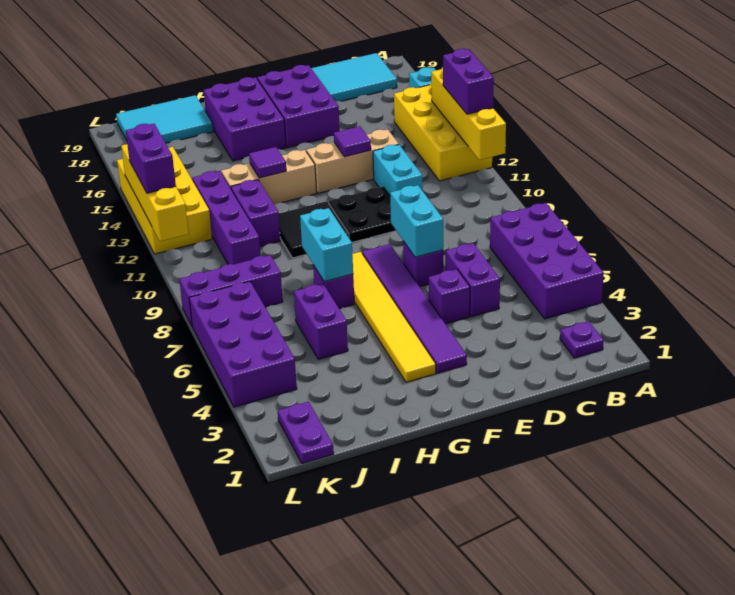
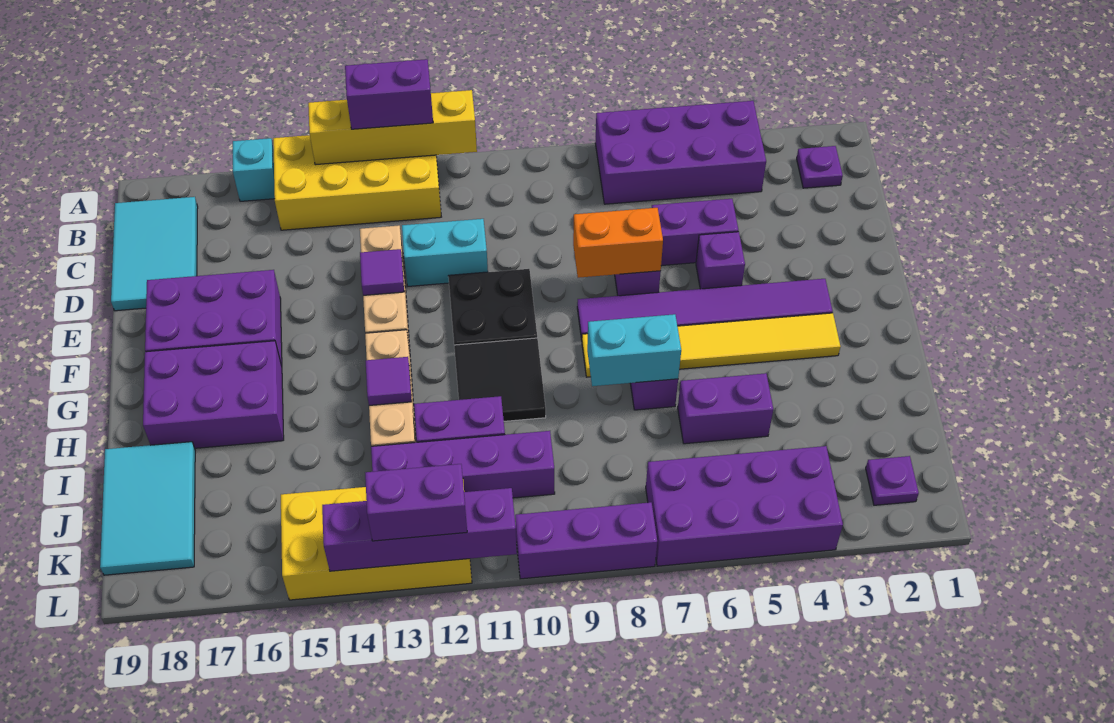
cyan 1x2 brick [390,185,443,257] -> orange 1x2 brick [573,208,663,278]
purple 1x3 brick [179,255,283,326] -> purple 1x3 brick turned to [515,502,657,579]
purple 1x2 plate [278,402,334,464] -> purple 1x1 plate [866,456,919,505]
yellow 1x4 brick [121,144,189,241] -> purple 1x4 brick [322,488,517,571]

